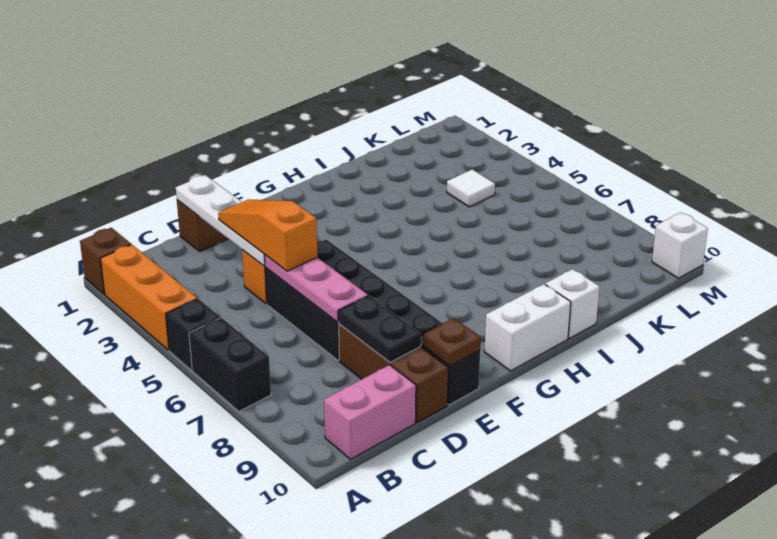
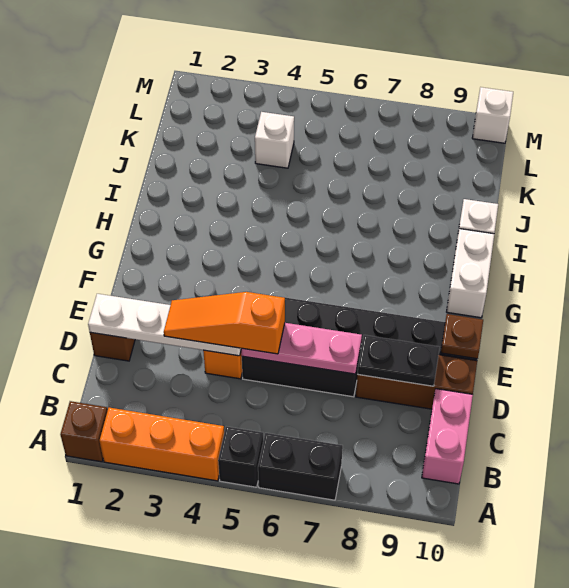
white 1x1 tile [447,169,495,207] -> white 1x1 brick [255,112,294,168]

